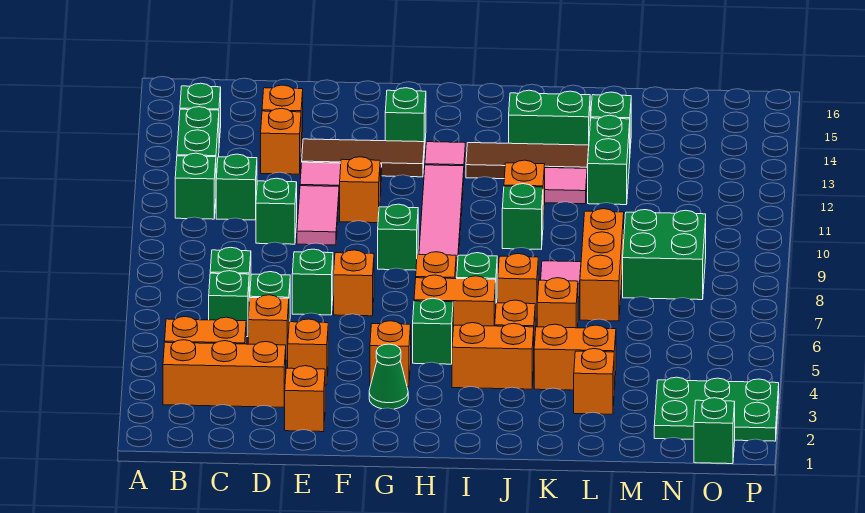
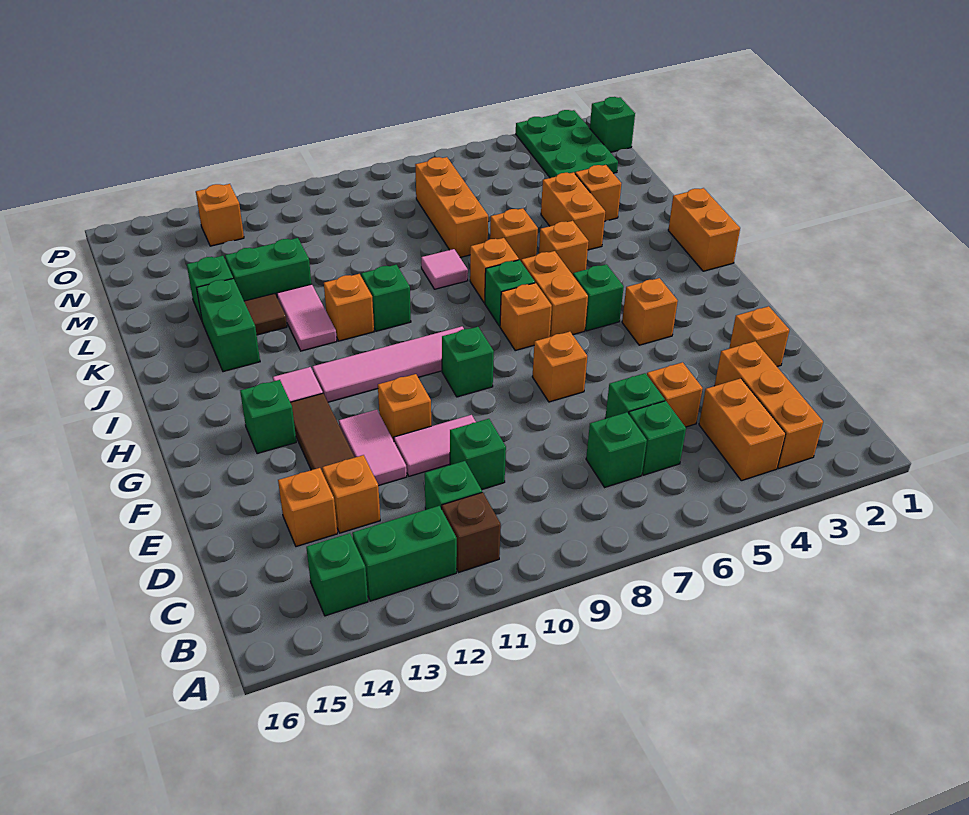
green 1x1 brick [175,153,216,219] -> brown 1x1 brick [442,492,501,572]
orange 1x1 brick [288,319,328,385] -> orange 1x1 brick moved to [196,184,244,246]
green 1x1 brick [292,249,333,315] -> none
green 1x1 cone [369,344,408,409] -> none
orange 1x2 brick [452,323,534,389] -> orange 1x2 brick moved to [668,188,740,271]
brown 1x3 tile [466,143,589,179] -> brown 1x1 tile [244,294,287,335]
orange 1x3 brick [580,209,624,321] -> orange 1x3 brick turned to [415,157,488,257]
green 2x2 brick [623,210,706,300] -> none

